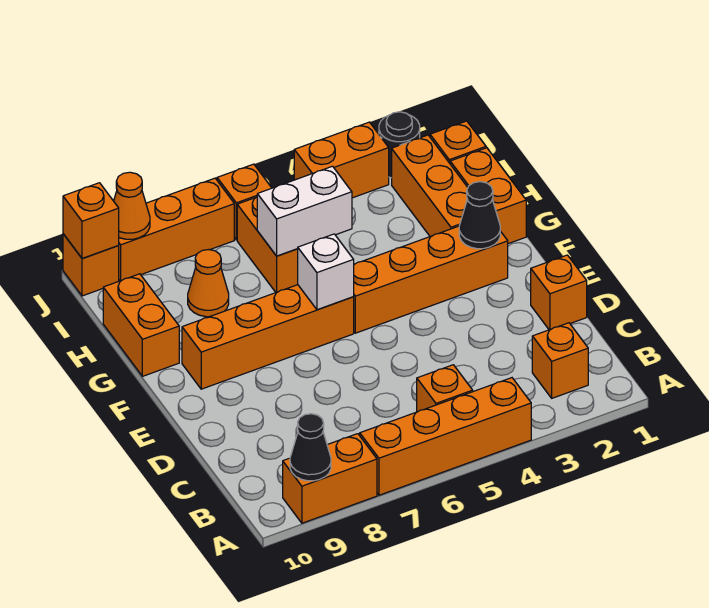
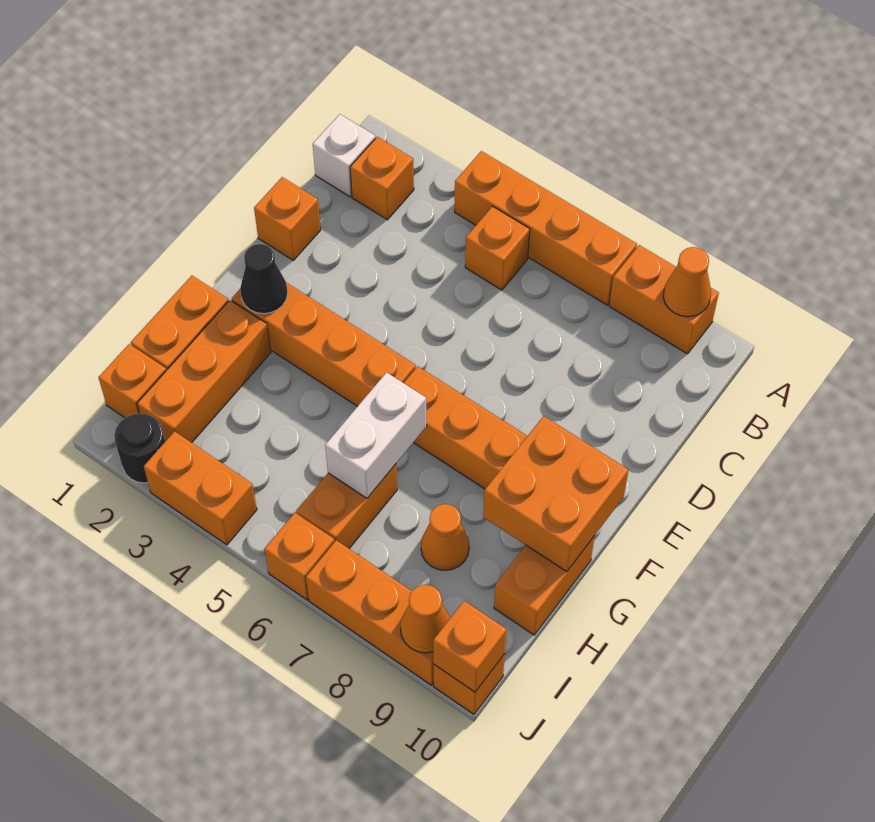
black 1x1 cone [290,414,331,481] -> orange 1x1 cone [663,247,711,317]
white 1x1 brick [298,234,354,310] -> white 1x1 brick moved to [313,114,375,197]
none -> orange 2x2 brick [483,416,629,572]
white 1x2 brick [257,166,352,256] -> white 1x2 brick turned to [325,372,427,498]

